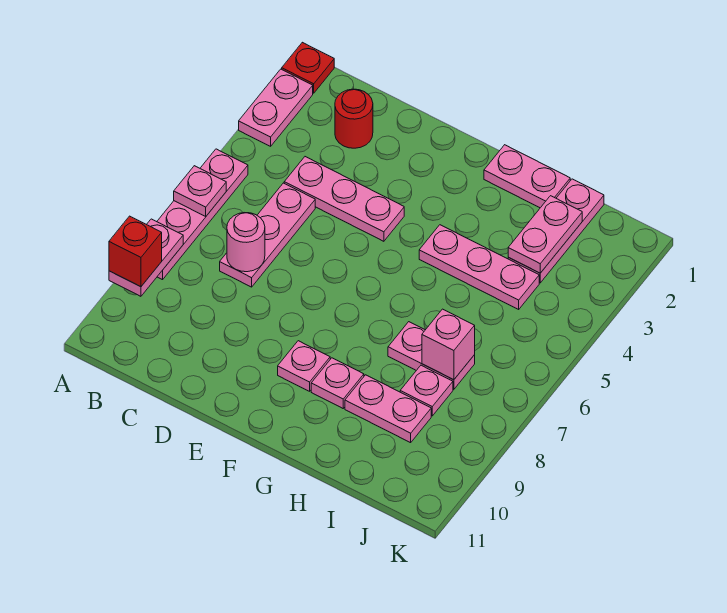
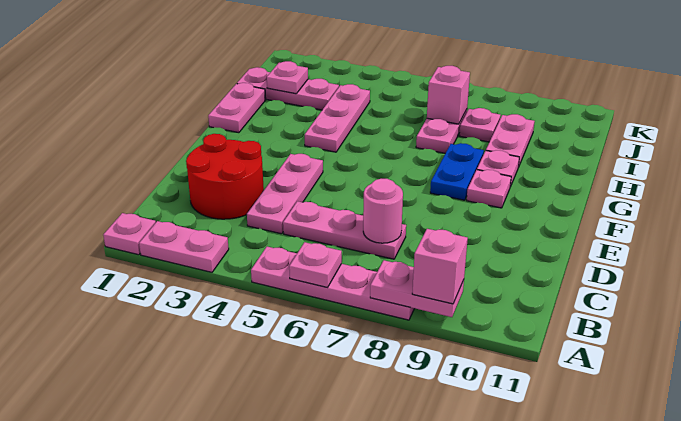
red 1x1 plate [282,42,334,93] -> pink 1x1 plate [103,213,156,255]
red 1x1 brick [109,216,162,287] -> pink 1x1 brick [412,229,468,304]
red 1x1 round brick [335,89,373,148] -> red 2x2 round brick [186,134,264,219]
none -> blue 1x2 plate [430,143,484,200]
pink 1x2 plate [508,196,582,273] -> pink 1x1 plate [267,61,308,94]

